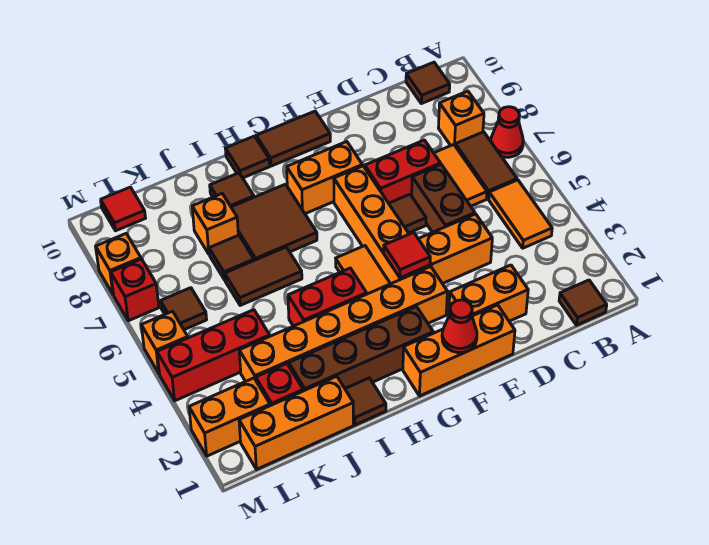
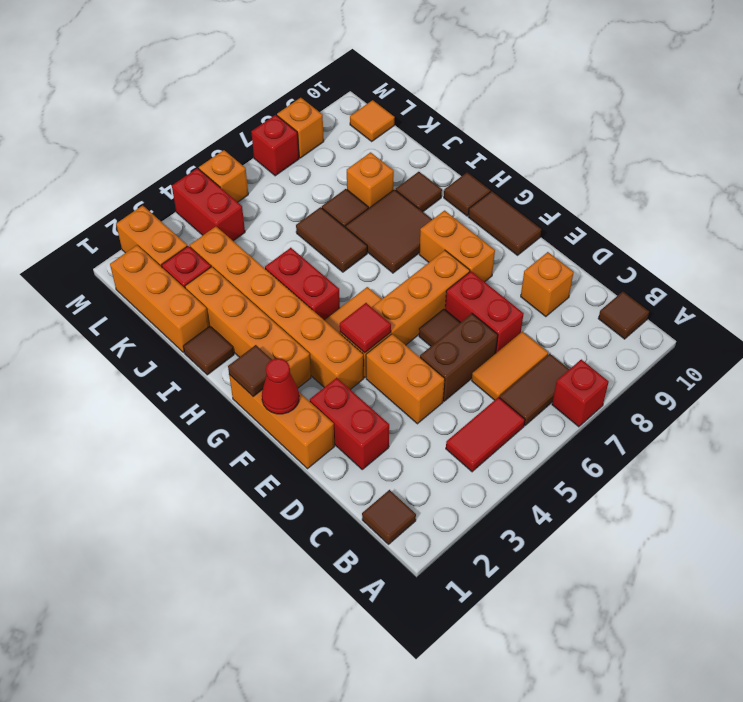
red 1x1 cone [491,107,523,157] -> red 1x1 brick [552,359,609,427]
orange 1x2 tile [489,180,552,248] -> red 1x2 tile [446,397,525,472]
orange 1x1 brick [438,91,484,145] -> orange 1x1 brick moved to [521,252,574,317]
orange 1x2 brick [449,265,528,321] -> red 1x2 brick [310,378,389,469]
brown 1x4 brick [289,307,433,391] -> orange 1x4 brick [185,267,311,388]
red 1x3 brick [157,310,270,401] -> red 1x2 brick [172,168,245,241]
brown 1x1 tile [160,288,207,330] -> brown 1x1 tile moved to [228,345,272,397]
red 1x1 tile [101,187,145,231] -> orange 1x1 tile [350,100,395,141]

